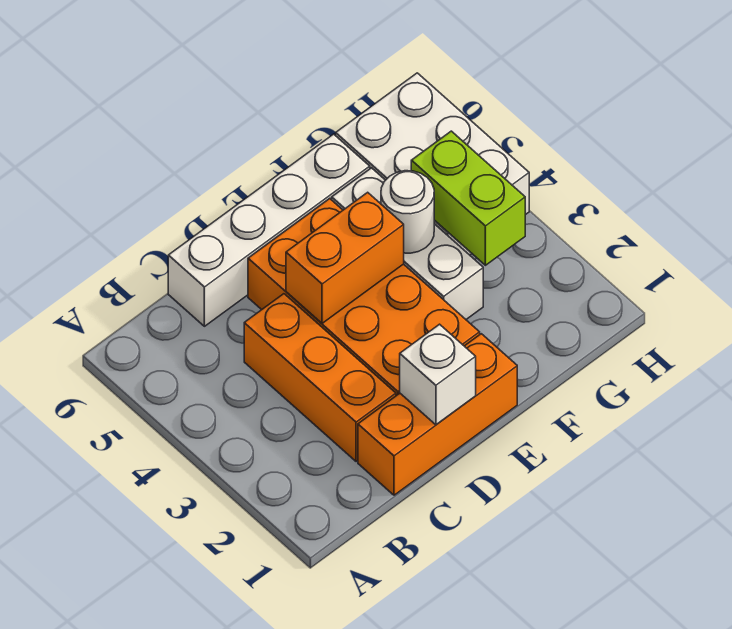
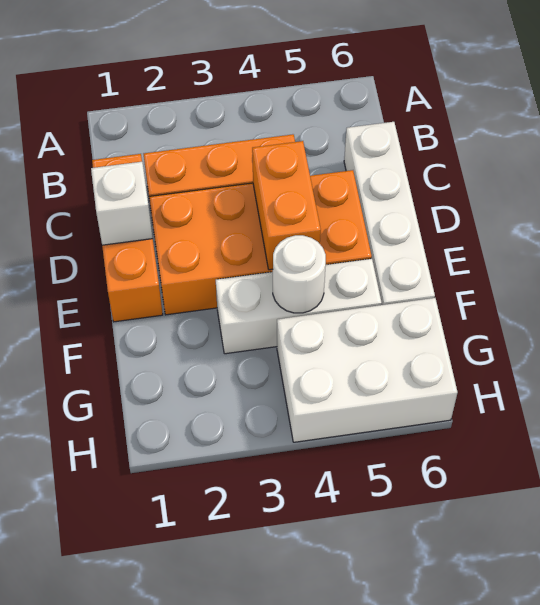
lime 1x2 brick [411,131,525,265] -> none

